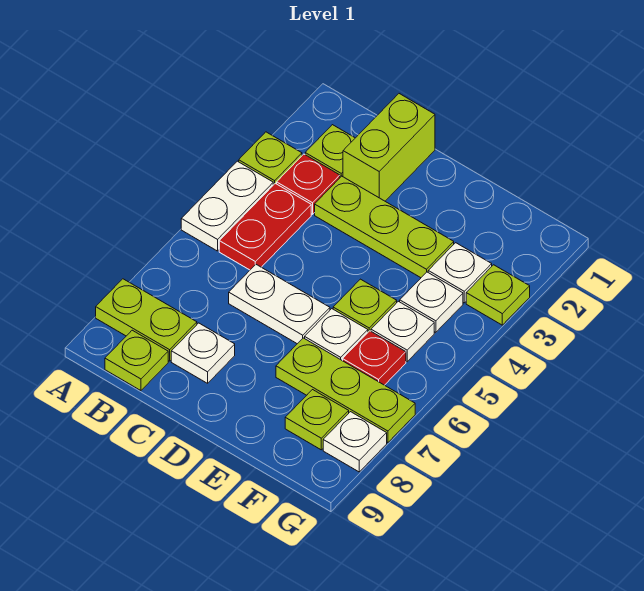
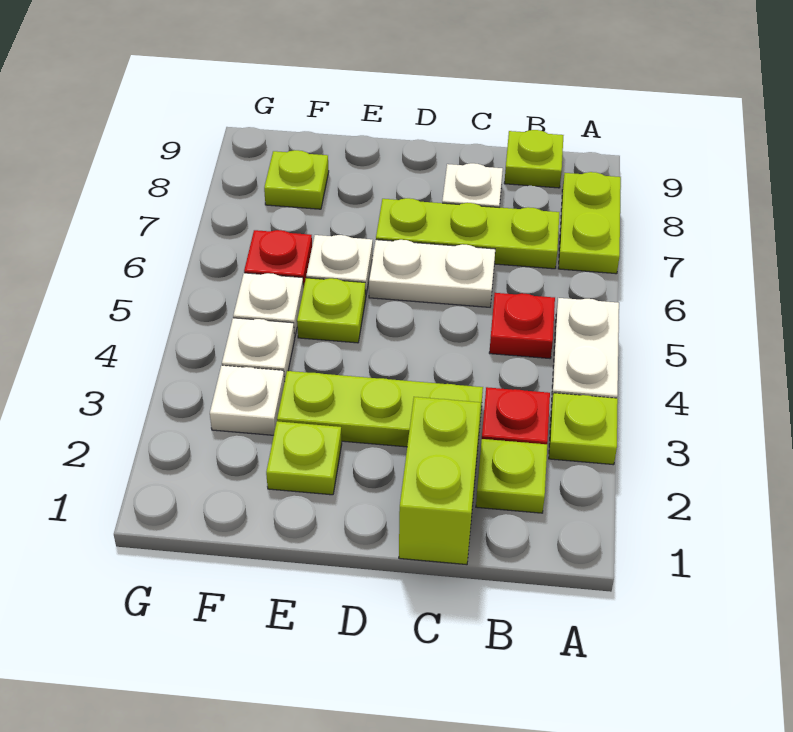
lime 1x2 plate [96,279,197,361] -> lime 1x2 plate turned to [558,172,621,274]
red 1x2 plate [219,183,311,270] -> red 1x1 plate [489,293,555,358]
lime 1x3 plate [276,338,415,443] -> lime 1x3 plate moved to [376,198,559,269]
lime 1x1 plate [466,265,530,325] -> lime 1x1 plate moved to [266,421,342,495]
white 1x1 plate [323,412,387,472] -> none

